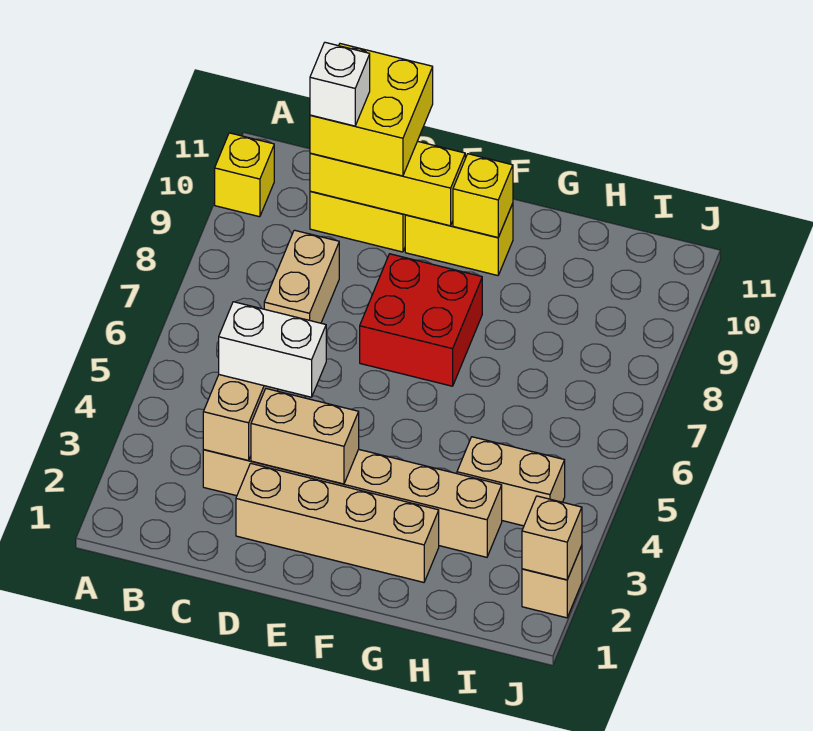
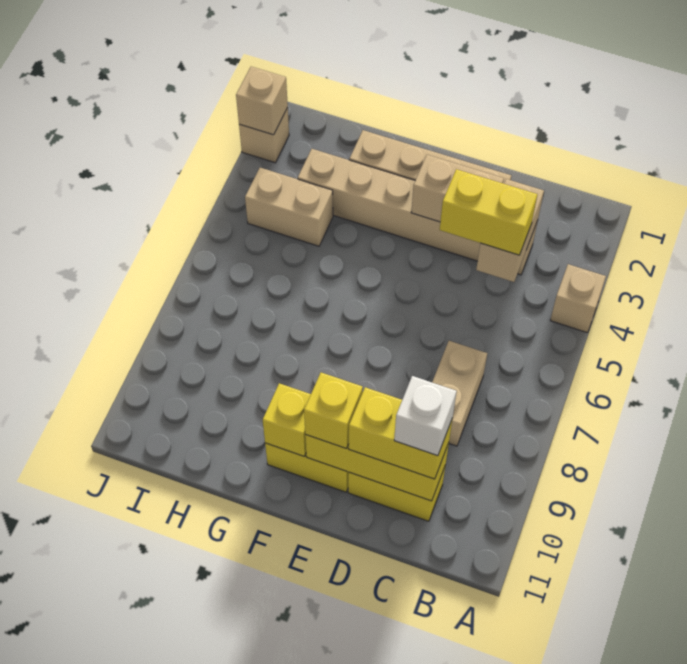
none -> tan 1x1 brick [550,264,606,333]
yellow 1x1 brick [215,133,274,217] -> yellow 1x1 brick moved to [304,373,363,448]
white 1x2 brick [219,302,326,397] -> yellow 1x2 brick [440,169,537,255]
yellow 2x2 brick [310,44,433,176] -> yellow 1x2 brick [349,387,453,479]
red 2x2 brick [360,254,482,386] -> none

